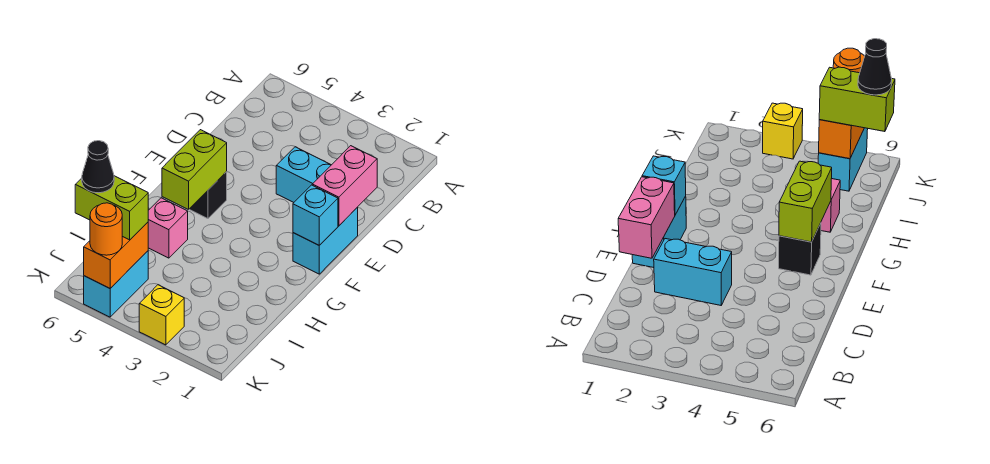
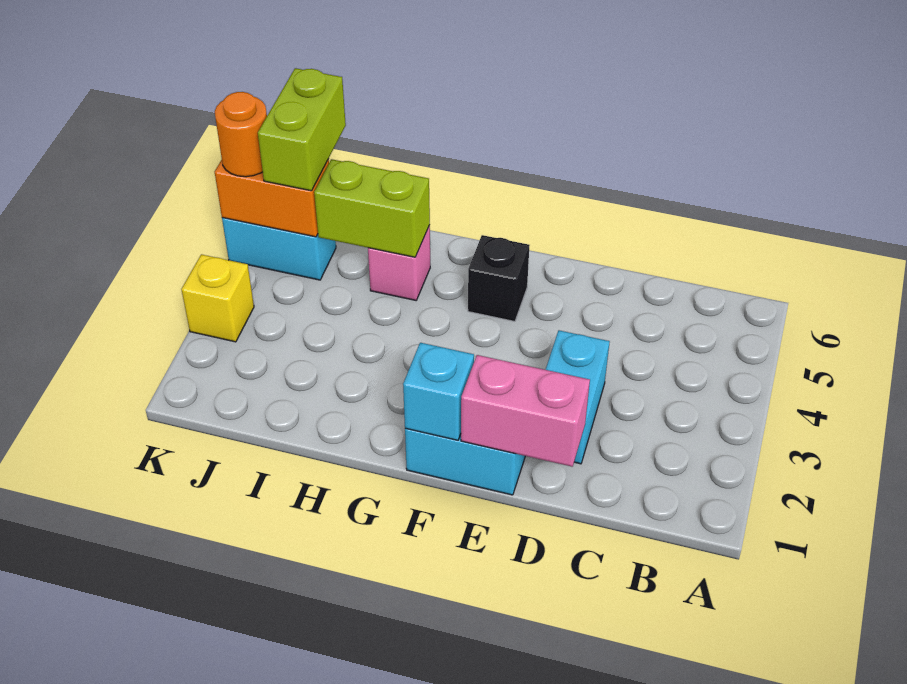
lime 1x2 brick [162,130,227,210] -> lime 1x2 brick moved to [314,159,430,257]
black 1x1 cone [82,141,114,193] -> none

